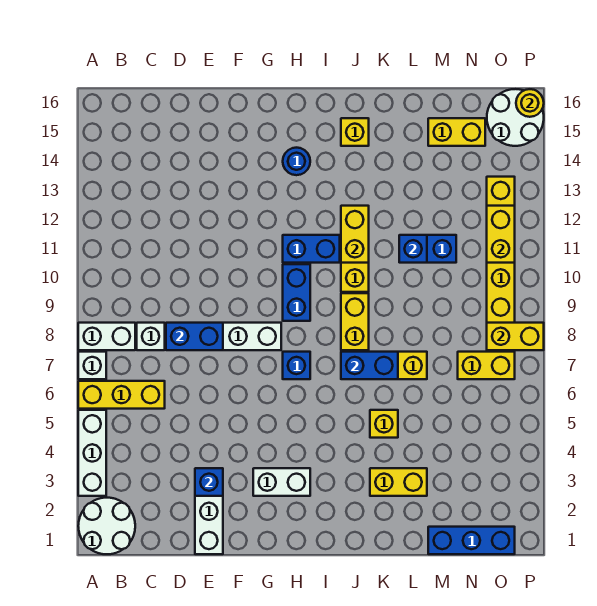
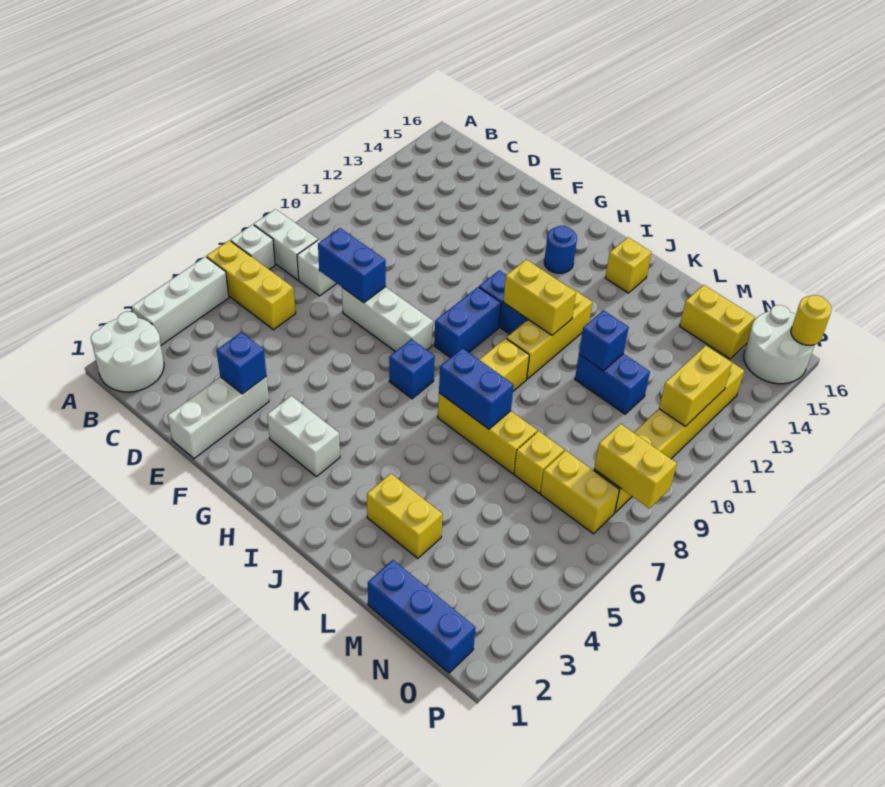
yellow 1x2 brick [341,206,369,263] -> yellow 1x2 brick turned to [503,259,576,335]
yellow 1x1 brick [370,410,398,438] -> yellow 1x1 brick moved to [514,431,564,493]

